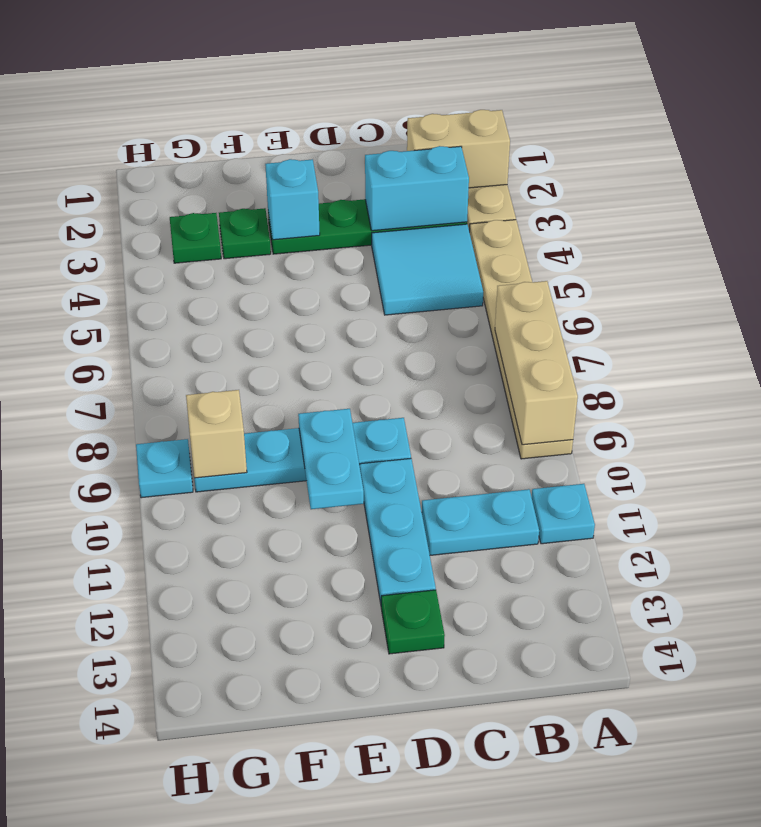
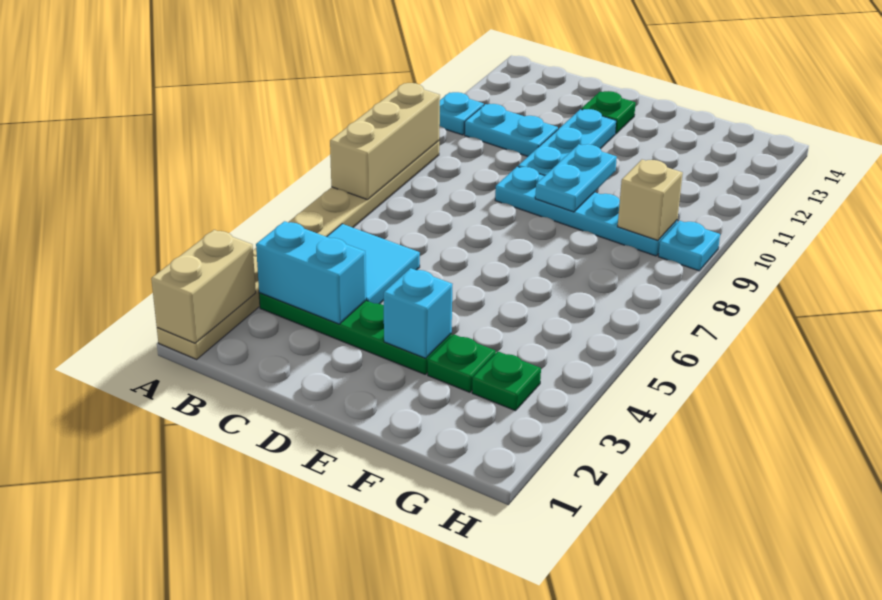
tan 1x2 brick [407,110,510,188] -> tan 1x2 brick turned to [151,230,256,343]

